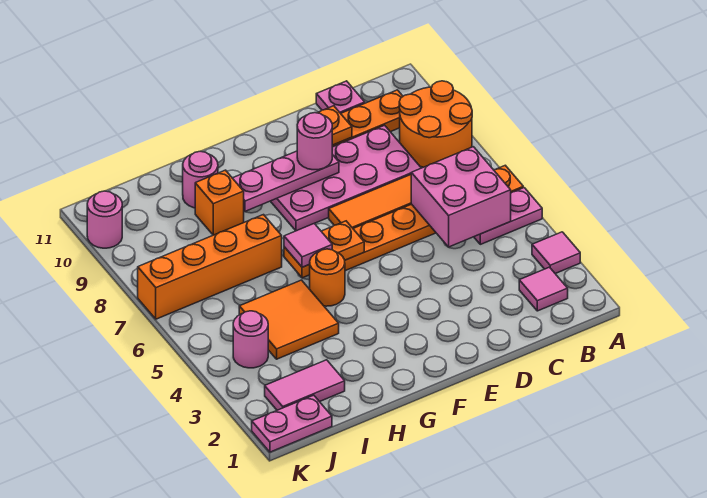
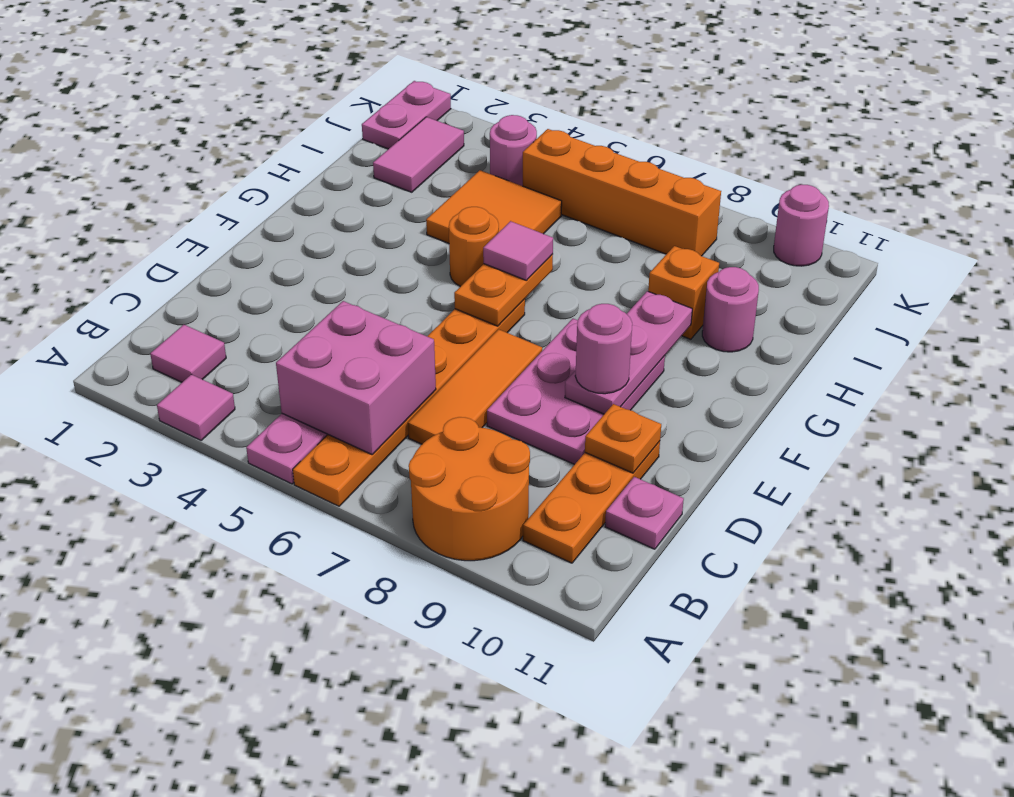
pink 2x4 plate [271,125,421,231] -> pink 2x3 plate [487,319,665,465]
orange 1x4 brick [138,215,282,319] -> orange 1x4 brick turned to [523,129,721,256]

